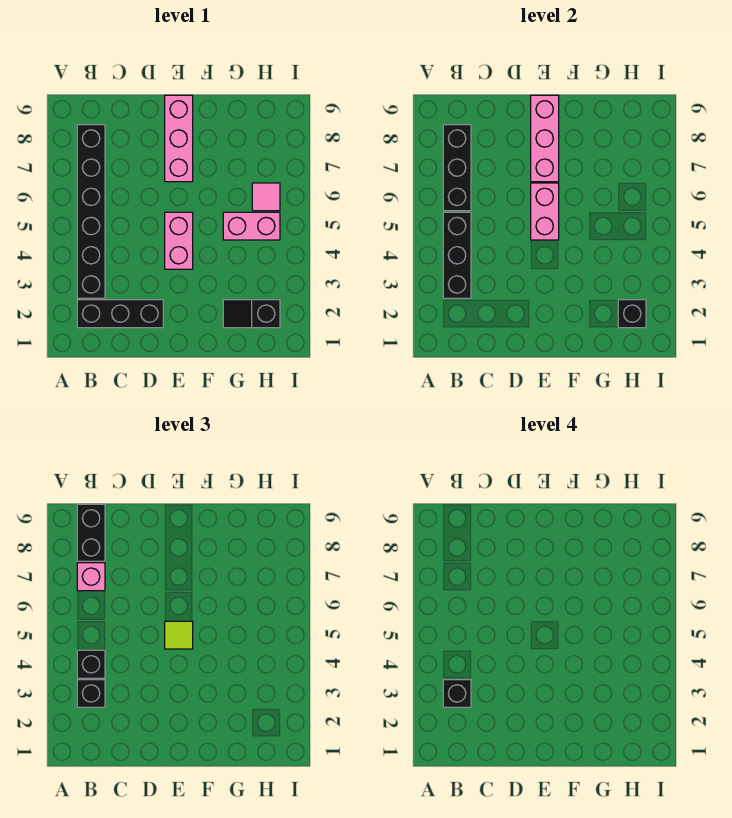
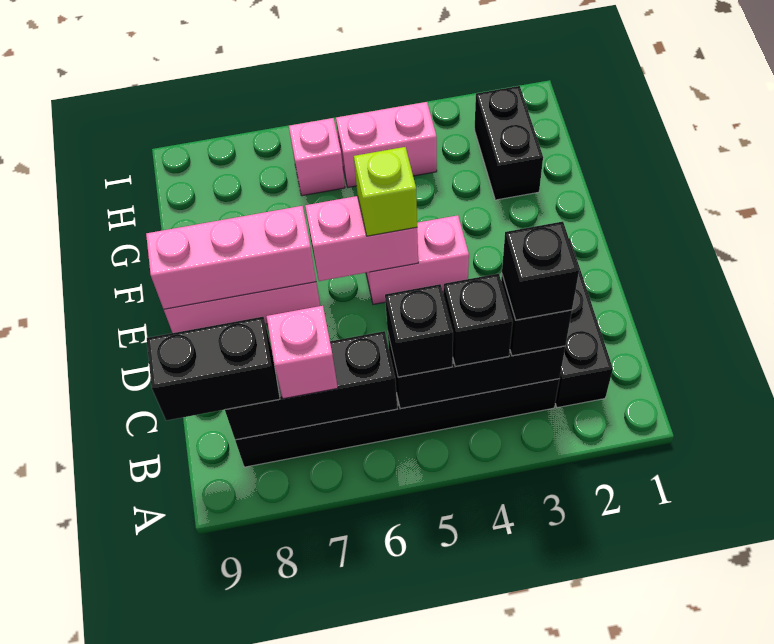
lime 1x1 tile [165,621,193,649] -> lime 1x1 brick [354,147,417,236]
black 1x2 slope [223,300,280,328] -> black 1x2 brick [474,86,543,200]
pink 1x2 brick [223,212,280,240] -> pink 1x2 brick turned to [336,102,437,187]
black 1x1 brick [618,300,646,328] -> black 1x1 brick moved to [385,284,453,377]
pink 1x1 tile [252,183,280,211] -> pink 1x1 brick [289,118,345,196]

